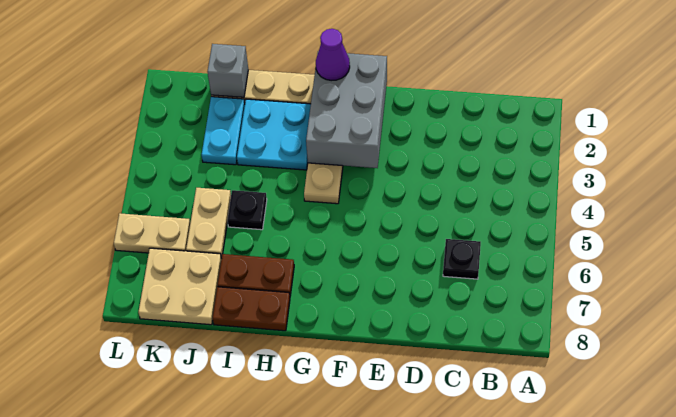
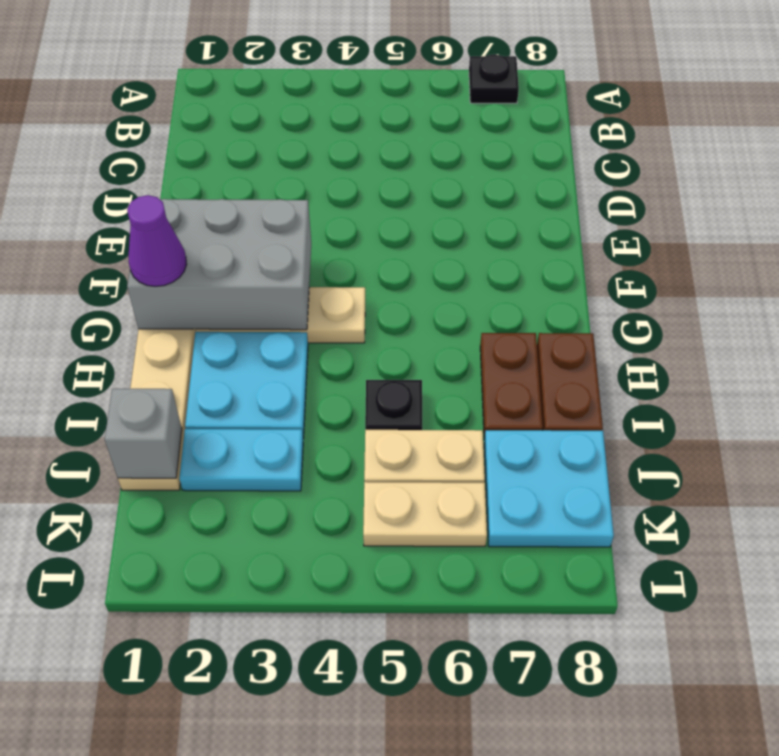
black 1x1 plate [443,239,481,279] -> black 1x1 plate moved to [469,54,519,103]
tan 2x2 plate [138,248,221,325] -> cyan 2x2 plate [484,430,614,547]
tan 1x2 plate [114,213,190,253] -> tan 1x2 plate turned to [363,482,487,546]

